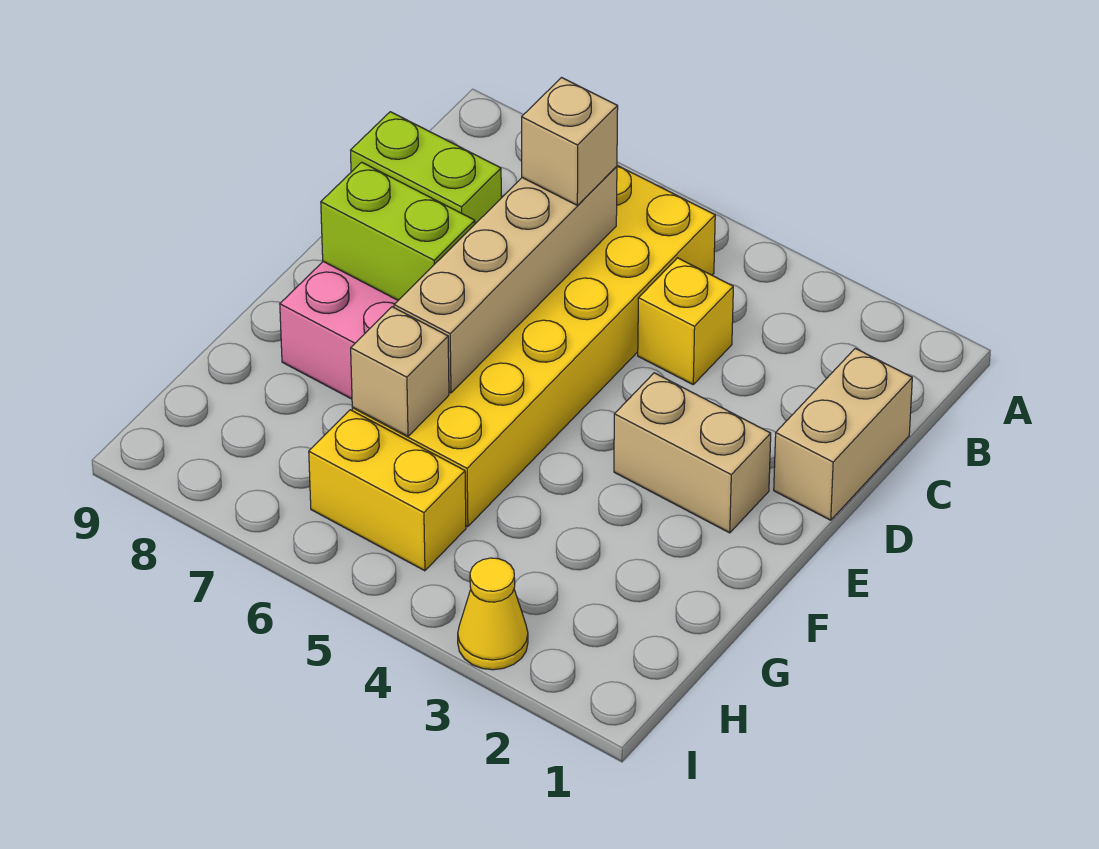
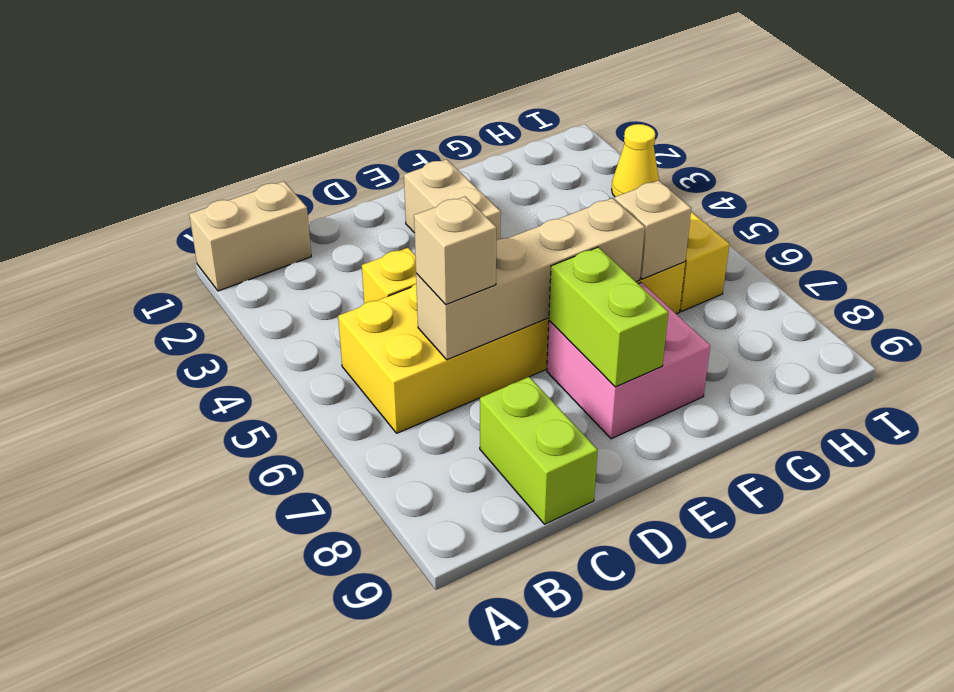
tan 1x2 brick [774,348,912,520] -> tan 1x2 brick moved to [189,181,311,291]

